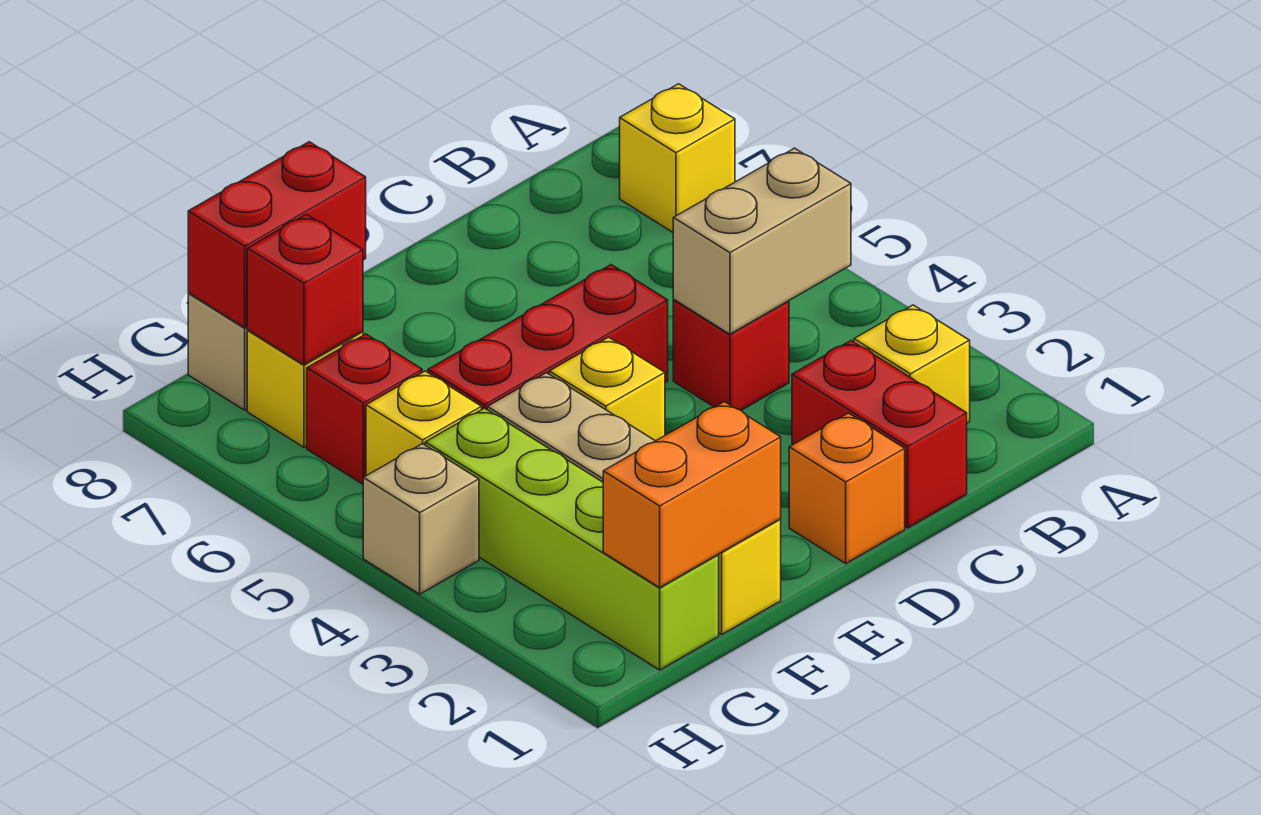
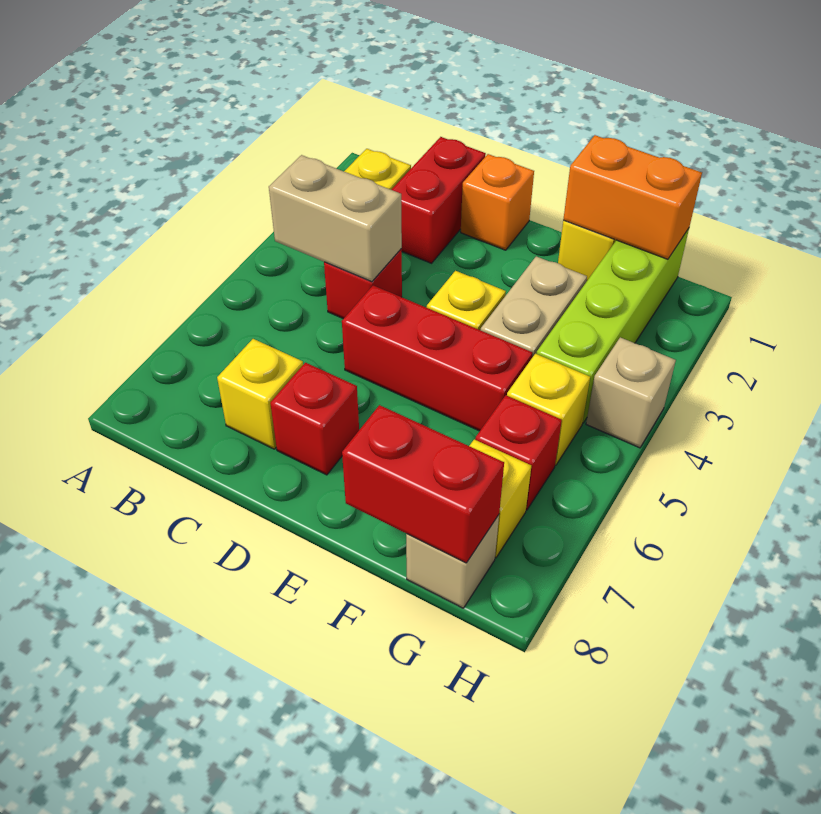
yellow 1x1 brick [620,84,735,232] -> yellow 1x1 brick moved to [217,339,303,449]
red 1x1 brick [247,214,363,365] -> red 1x1 brick moved to [270,363,359,475]

